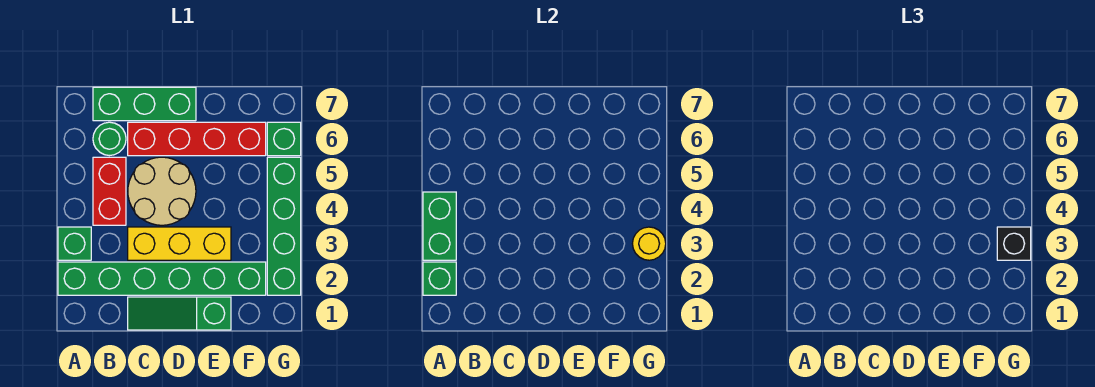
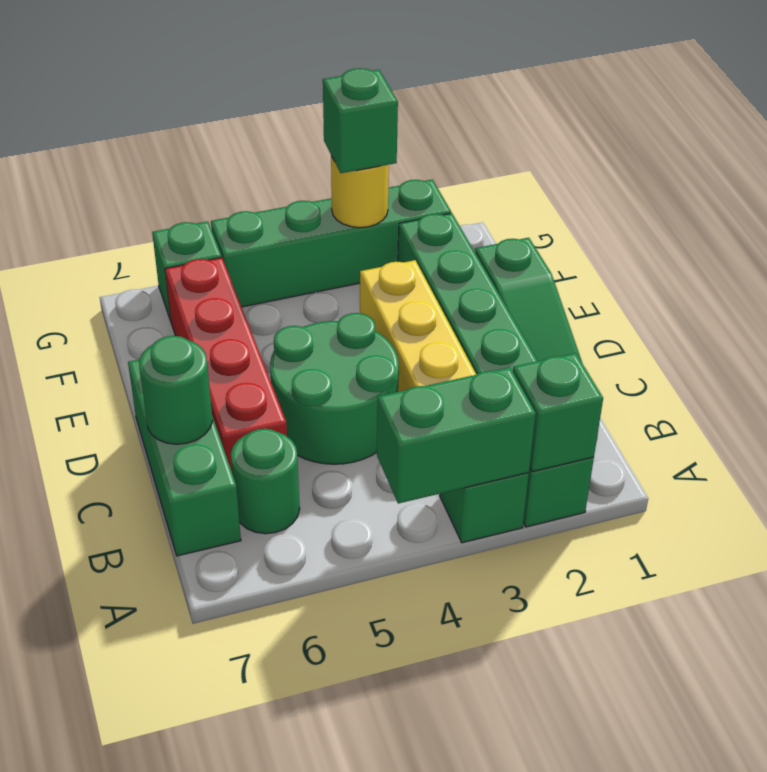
red 1x2 brick [93,157,126,225] -> none
tan 2x2 round brick [128,157,196,225] -> green 2x2 round brick [270,313,399,464]
none -> green 1x1 round brick [139,336,213,444]
black 1x1 brick [997,227,1031,260] -> green 1x1 brick [323,68,398,173]

